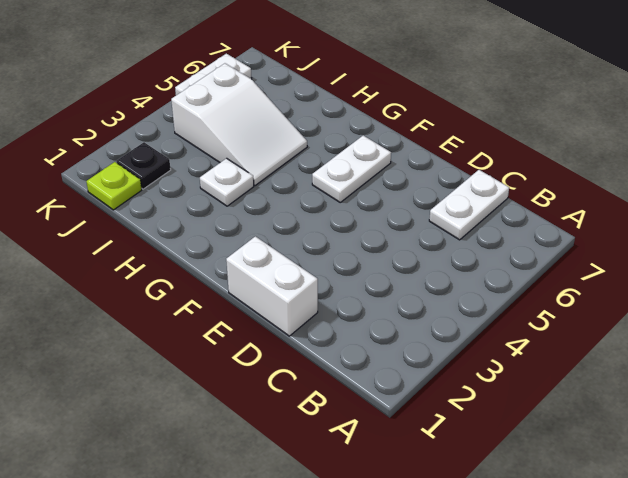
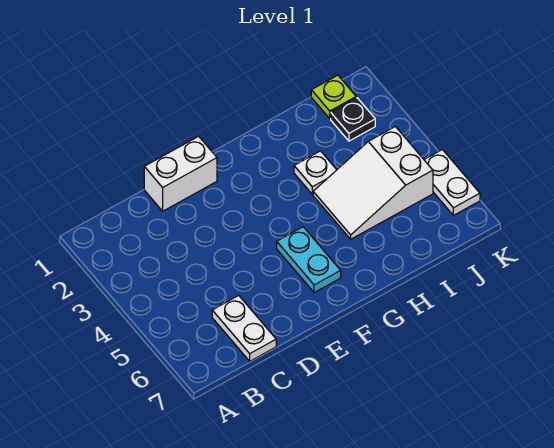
white 1x2 plate [312,136,391,202] -> cyan 1x2 plate [277,227,341,293]

